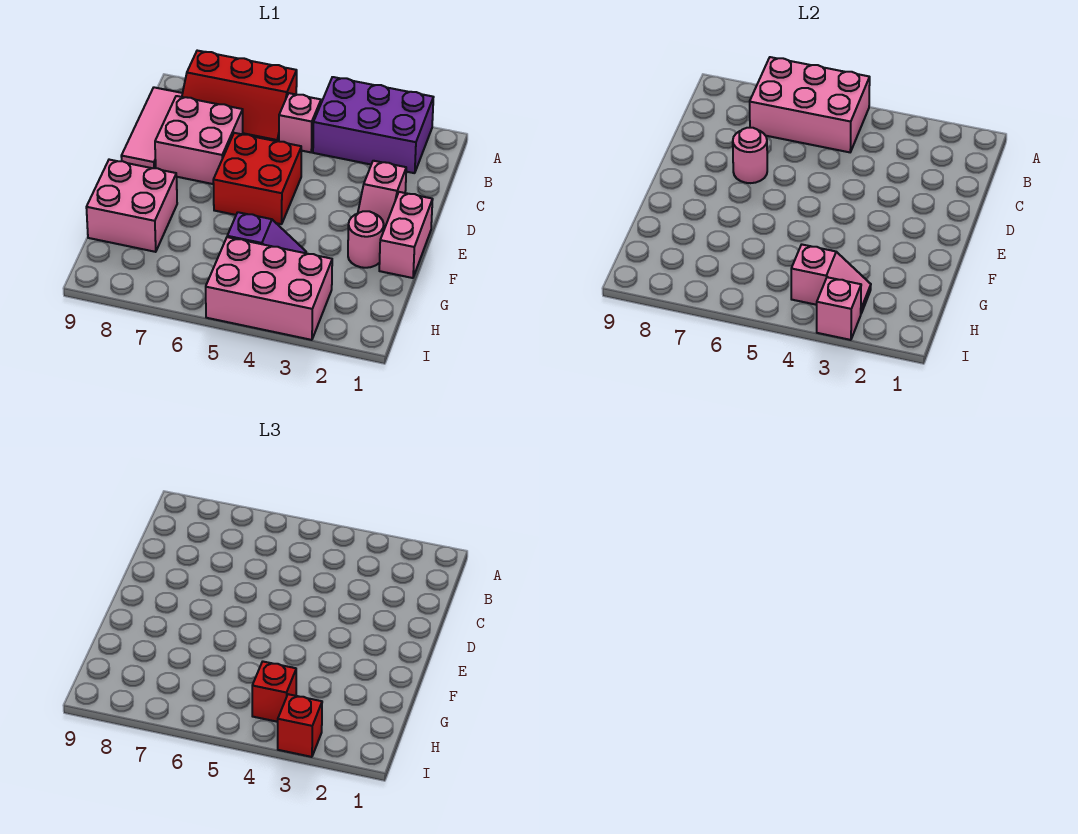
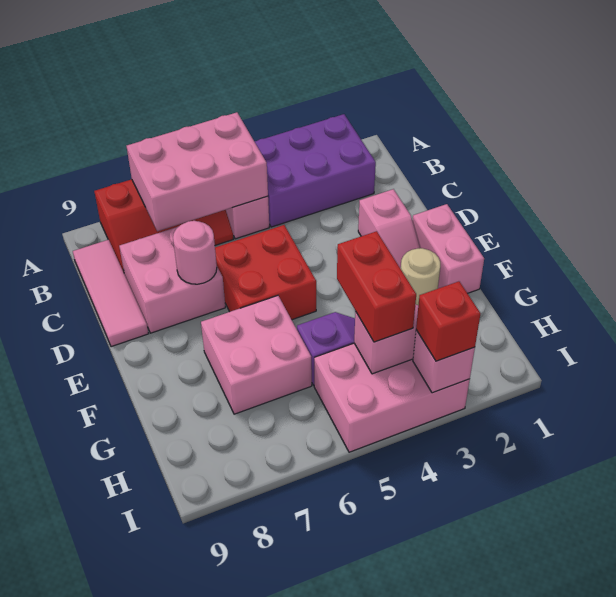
pink 1x1 round brick [348,211,384,268] -> tan 1x1 round brick [401,248,440,305]
pink 2x2 brick [86,160,177,252] -> pink 2x2 brick moved to [201,296,312,414]
red 1x1 brick [252,662,296,722] -> red 1x2 brick [337,231,416,342]

